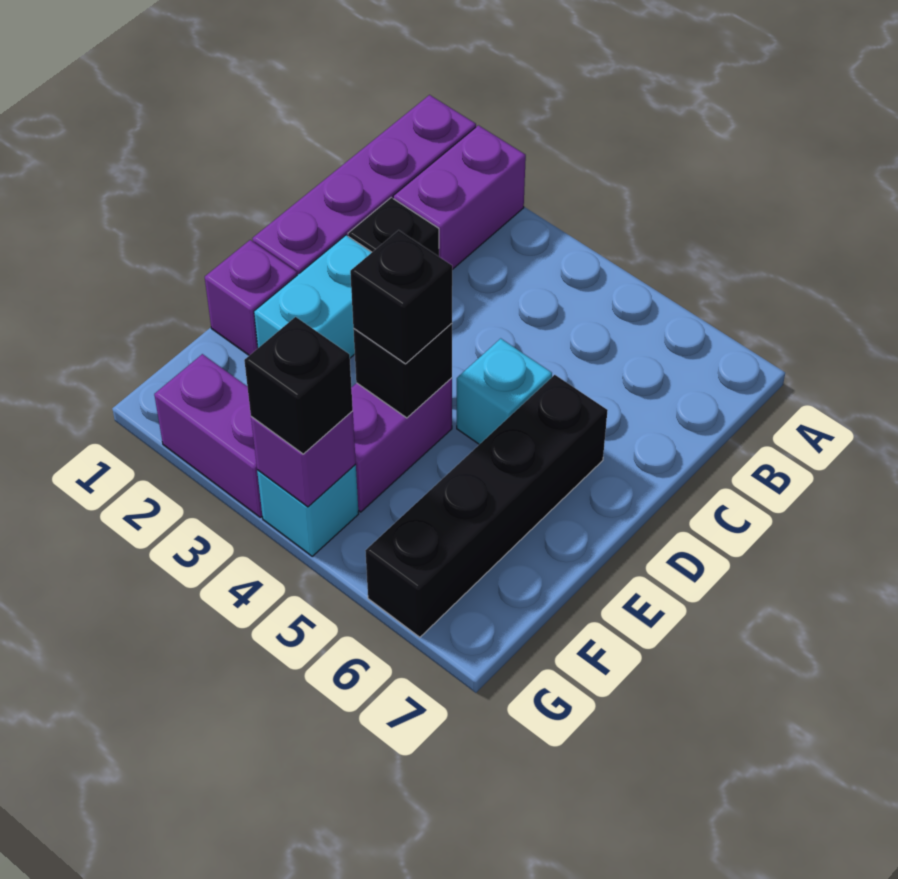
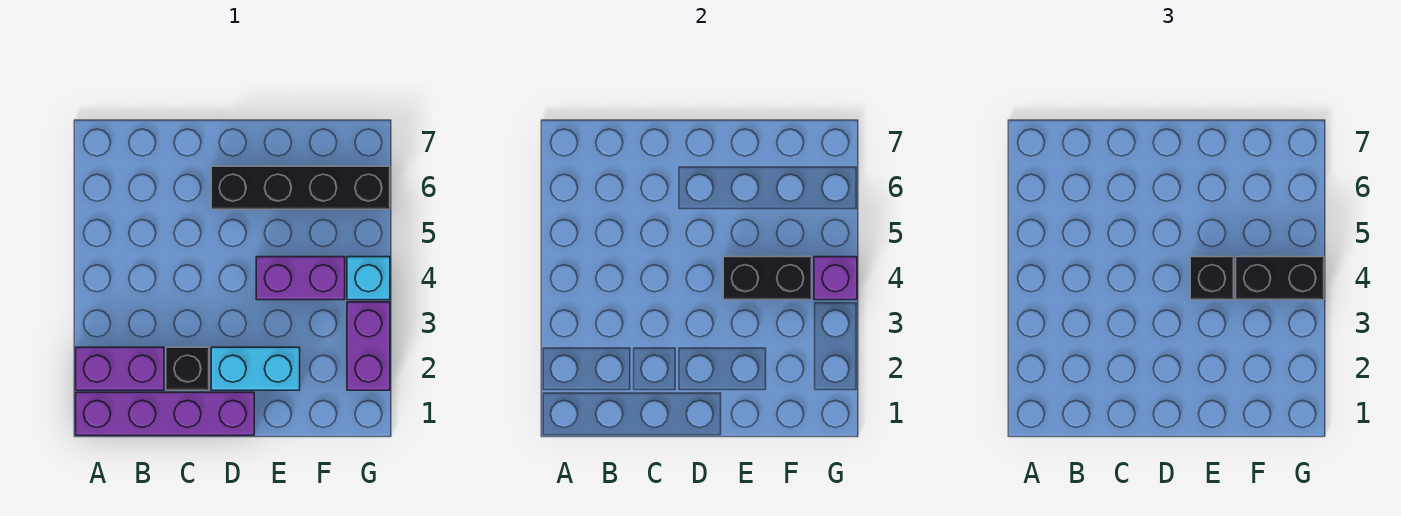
cyan 1x1 brick [457,338,552,444] -> none
purple 1x1 brick [205,240,297,355] -> none
black 1x1 brick [353,324,452,418] -> black 1x2 brick [723,257,812,300]
black 1x1 brick [244,317,353,454] -> black 1x2 brick [1236,257,1324,300]

